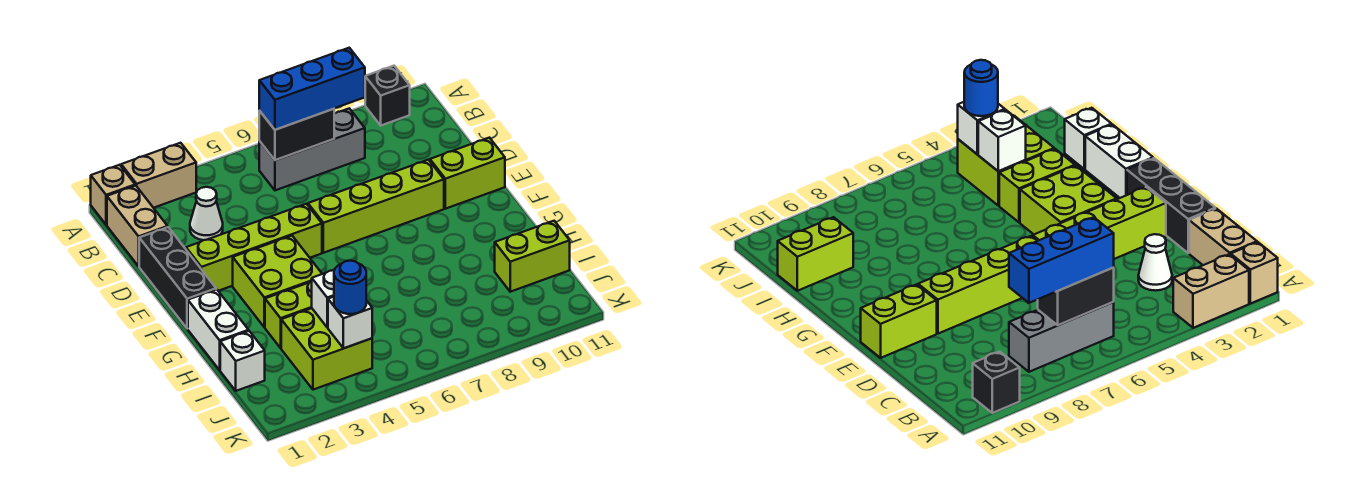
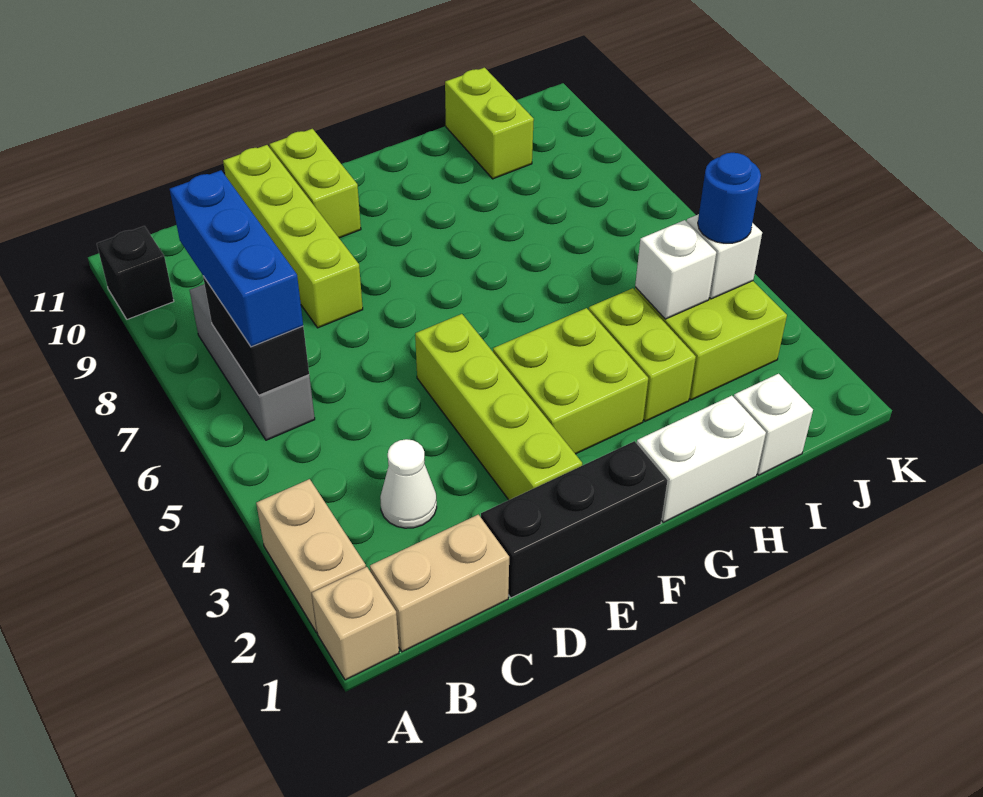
lime 1x4 brick [308,160,444,253] -> lime 1x4 brick moved to [223,145,363,328]

